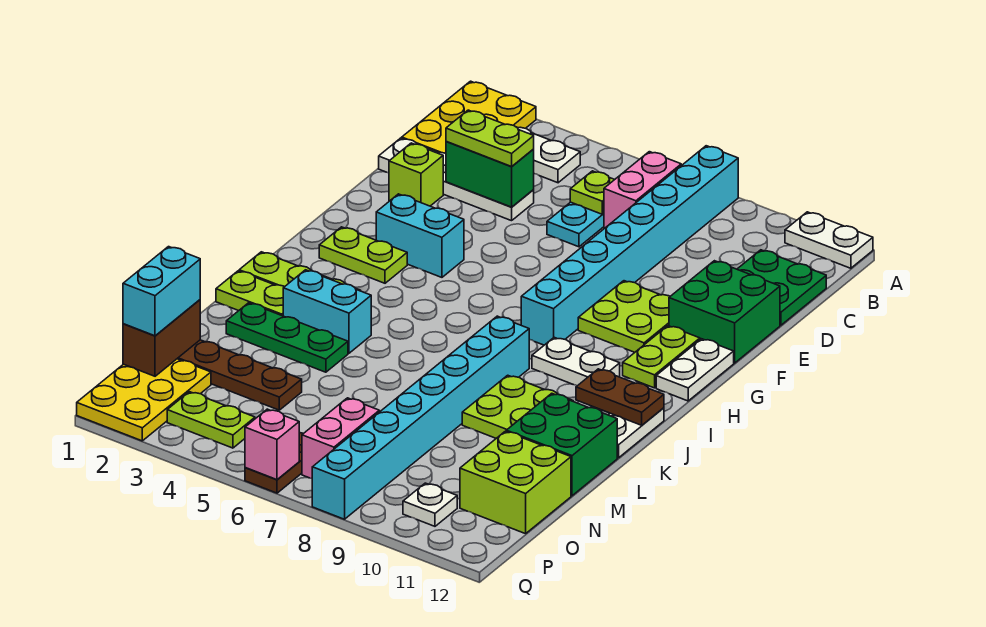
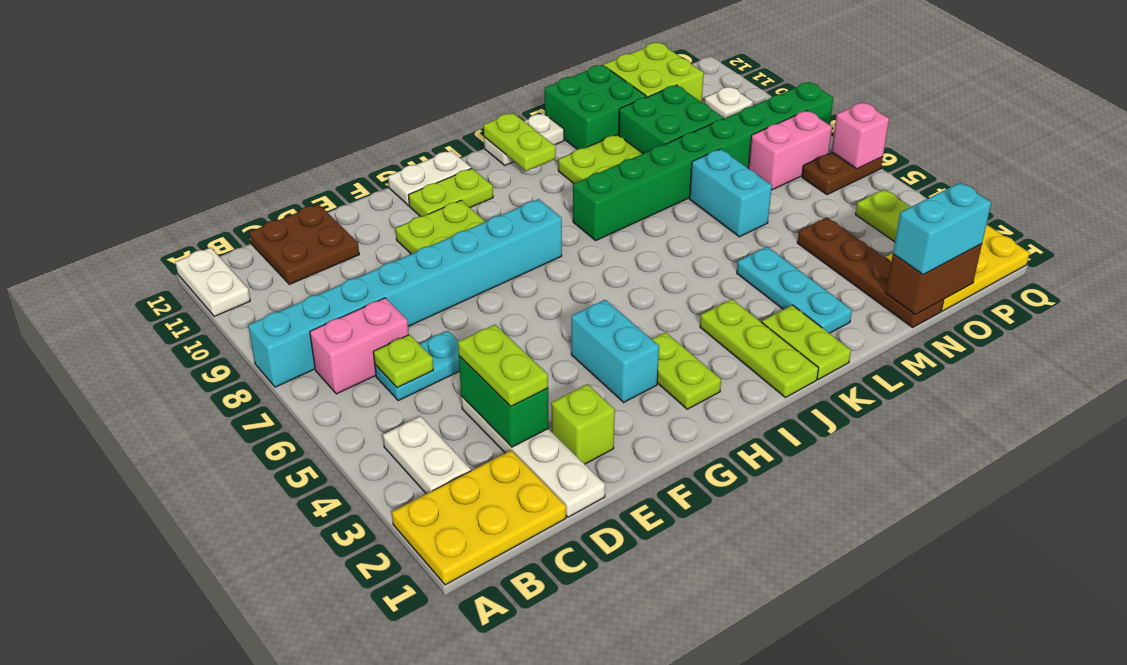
green 2x2 plate [737,250,826,325] -> brown 2x2 plate [249,204,359,284]
green 2x2 brick [669,261,780,363] -> green 2x2 brick moved to [619,85,724,154]
white 1x2 plate [532,337,620,386] -> none
cyan 1x8 brick [312,316,529,519] -> green 1x8 brick [573,82,833,241]
brown 1x2 plate [576,369,664,425] -> lime 1x2 plate [484,113,556,171]
cyan 1x2 brick [283,270,371,353] -> cyan 1x2 brick moved to [690,149,772,237]
green 1x3 plate [226,303,348,372] -> cyan 1x3 plate [737,247,852,333]

